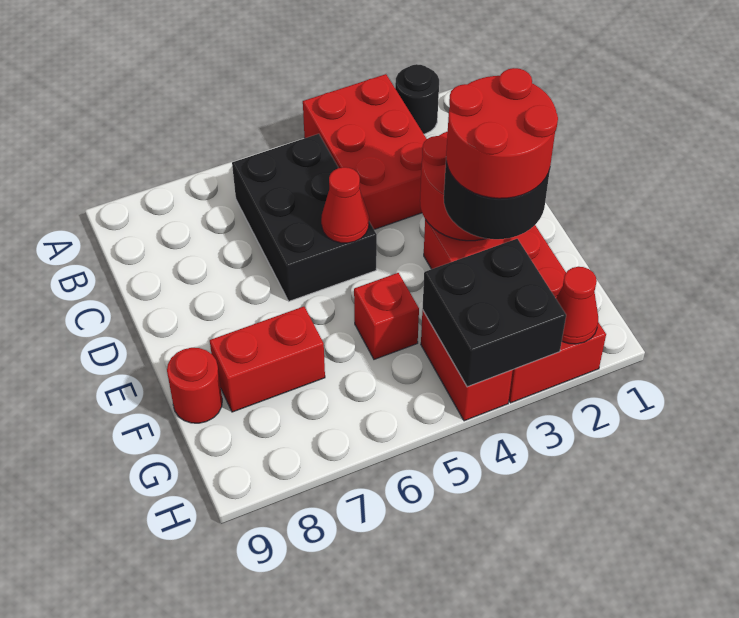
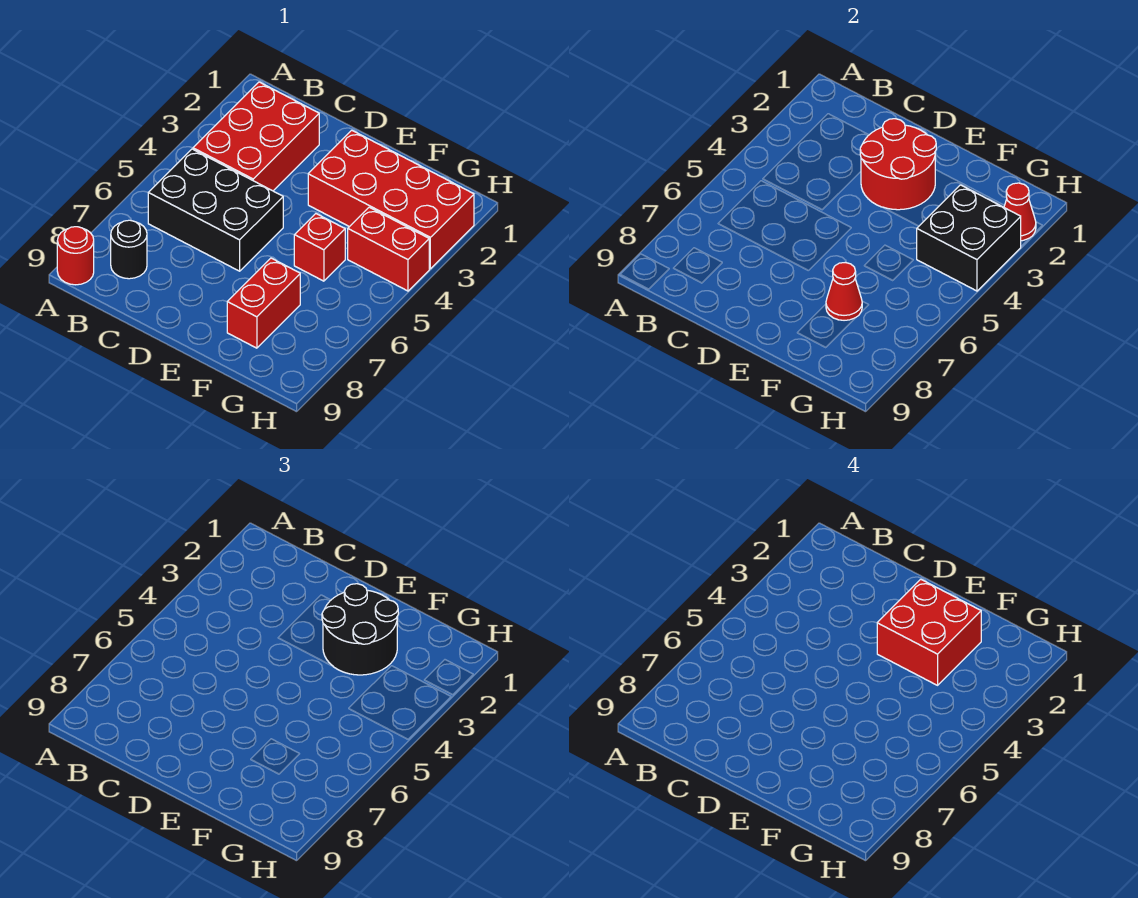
black 1x1 round brick [395,64,439,134] -> black 1x1 round brick moved to [111,220,147,279]
red 2x3 brick [303,74,427,229] -> red 2x3 brick turned to [193,82,319,191]
red 1x1 cone [321,167,369,243] -> red 1x1 cone moved to [826,263,862,320]
red 2x2 round brick [446,68,558,199] -> red 2x2 brick [877,579,981,685]
red 1x1 round brick [167,348,222,423] -> red 1x1 round brick moved to [57,227,94,285]

